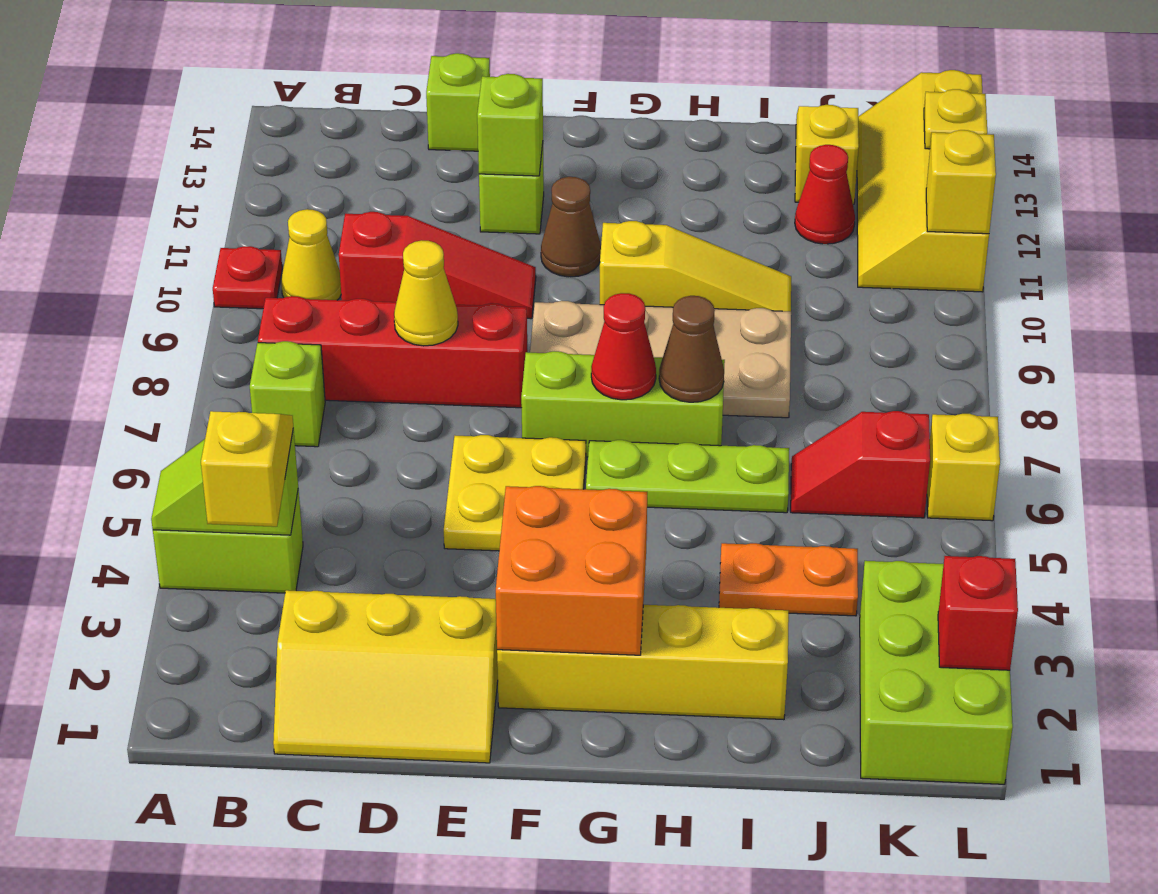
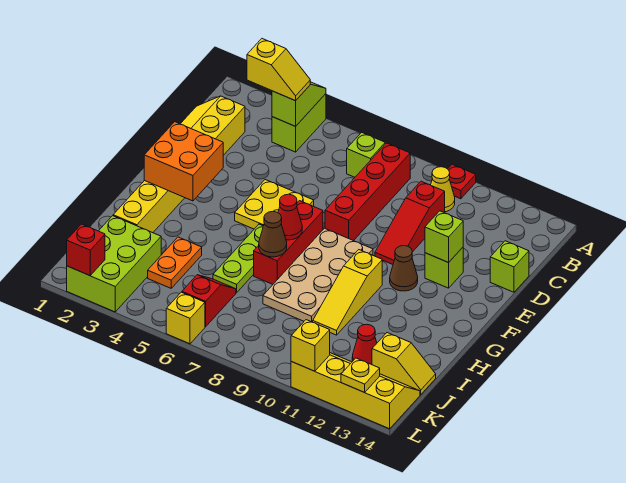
yellow 1x1 cone [394,240,458,346] -> none
lime 1x3 brick [521,351,725,457] -> red 1x3 brick [254,201,323,284]
lime 2x3 brick [860,561,1013,784] -> lime 2x3 brick turned to [67,216,161,312]

